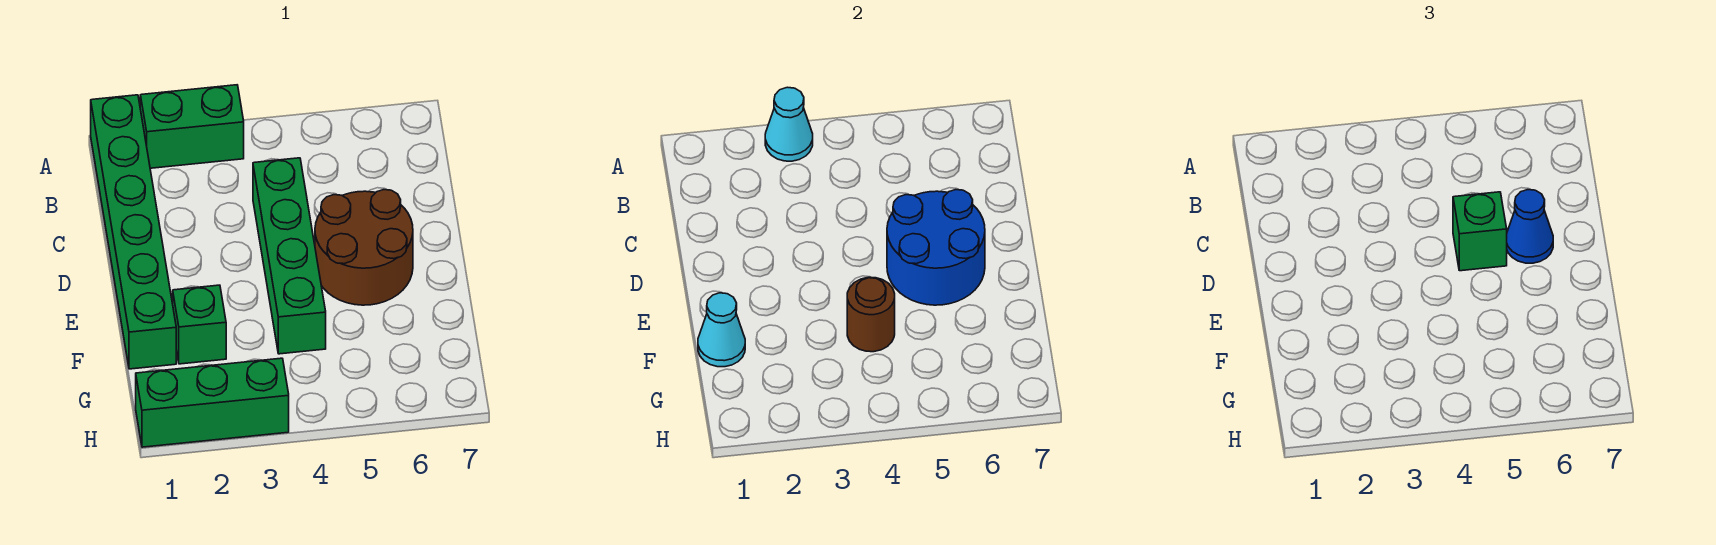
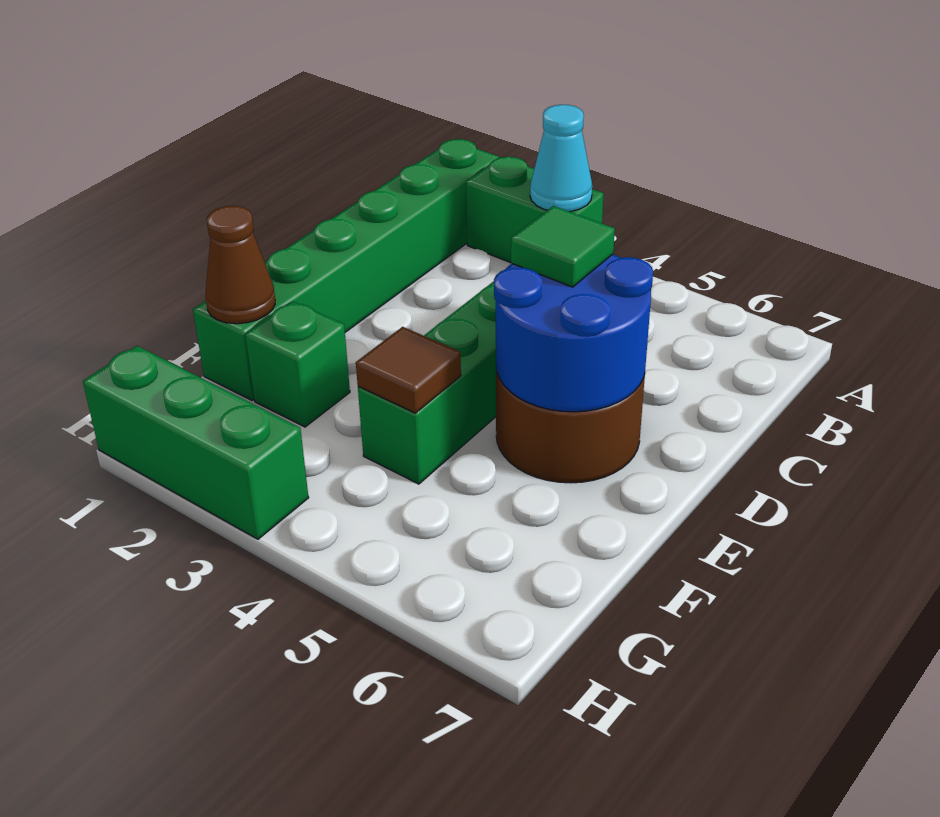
green 1x1 brick [1453,192,1507,271] -> green 1x1 tile [511,206,615,287]
blue 1x1 cone [1507,190,1553,263] -> none
cyan 1x1 cone [698,293,745,367] -> brown 1x1 cone [206,206,275,324]
brown 1x1 round brick [847,277,895,352] -> brown 1x1 tile [356,327,461,413]

